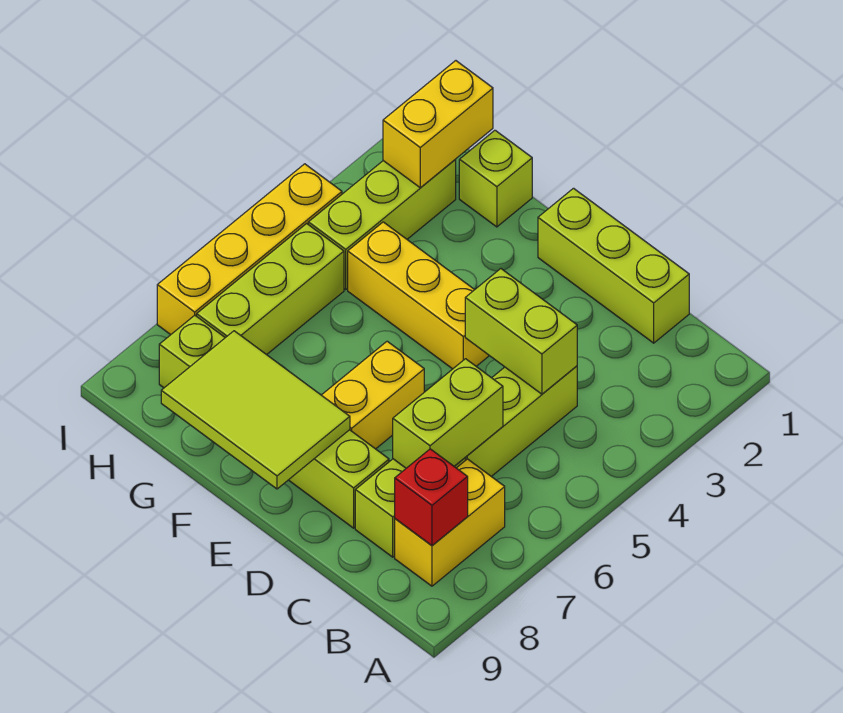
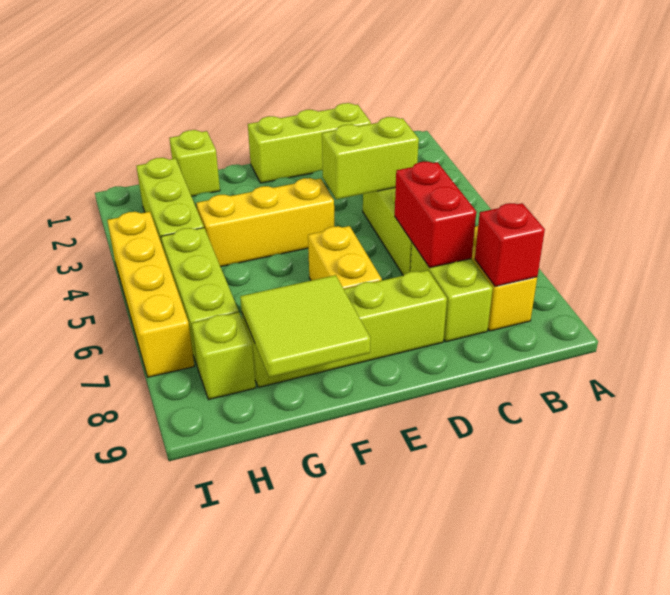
lime 1x2 brick [393,359,503,468] -> red 1x2 brick [395,162,476,268]
lime 2x3 tile [161,331,350,489] -> lime 2x2 tile [240,275,370,377]
yellow 1x2 brick [383,61,493,188] -> none

